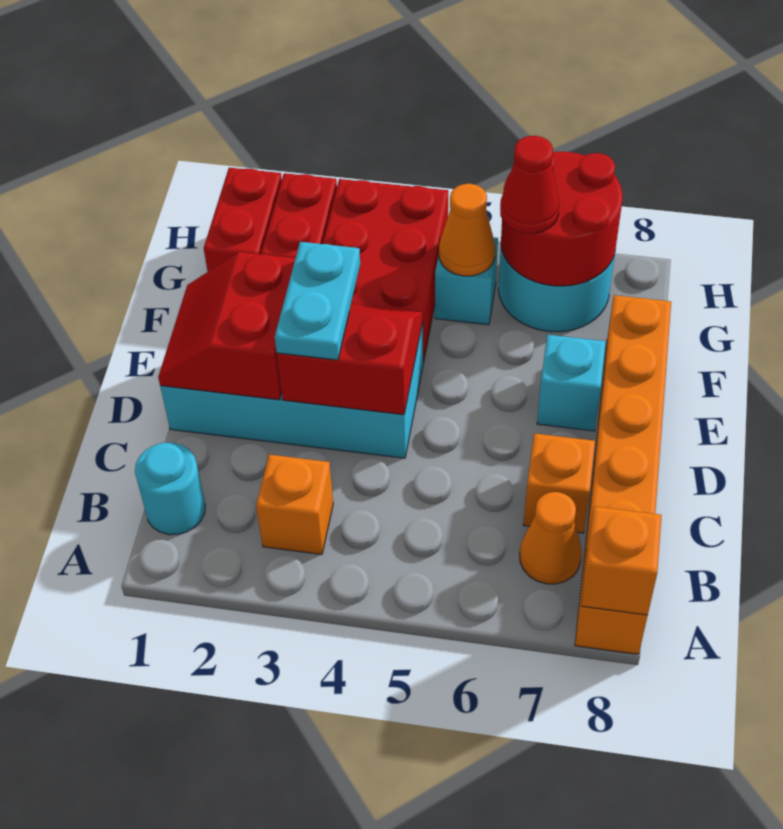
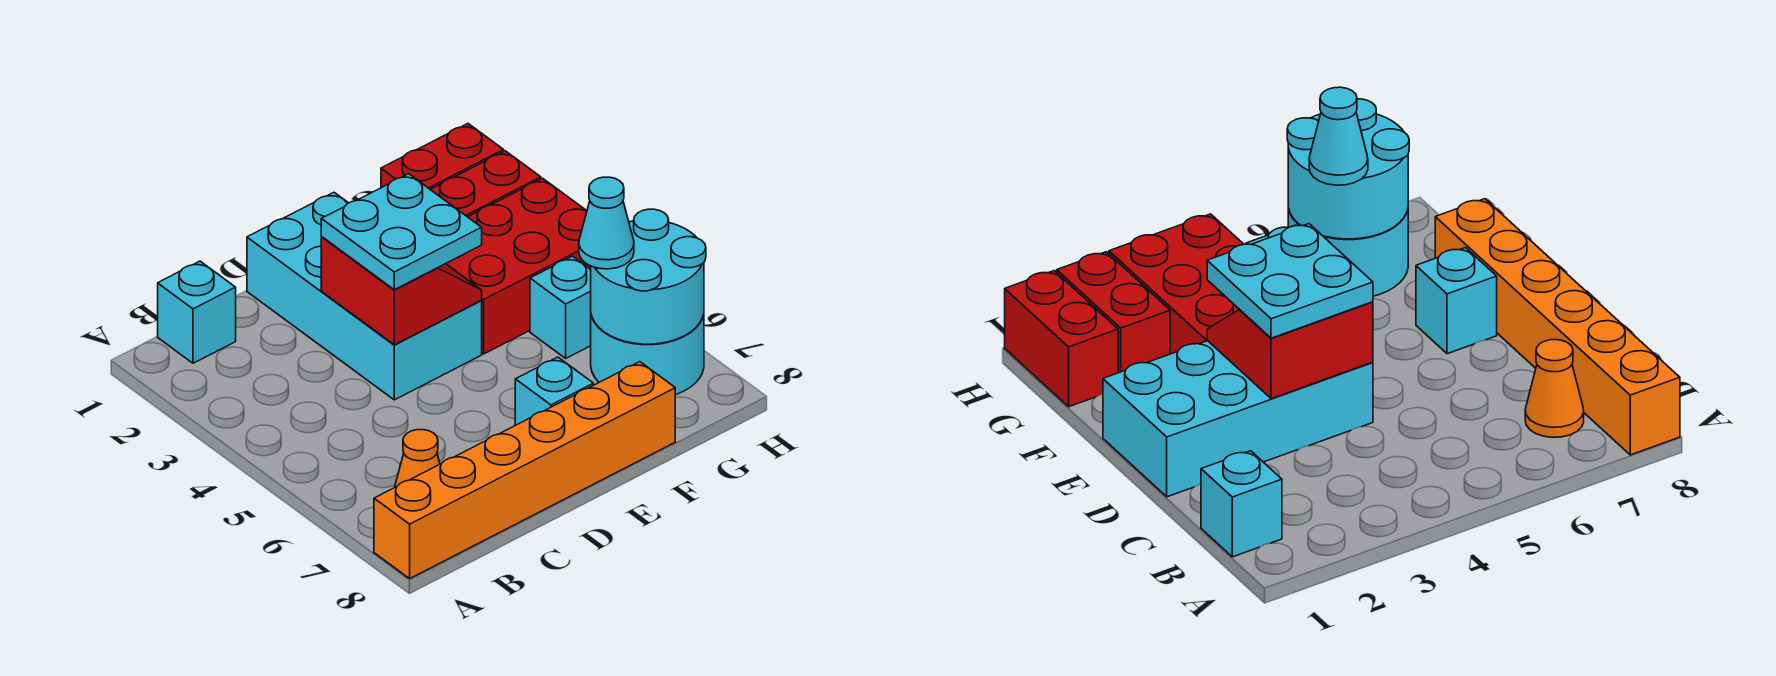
orange 1x1 brick [581,506,662,615] -> none
cyan 1x1 round brick [135,443,205,535] -> cyan 1x1 brick [158,261,236,363]
orange 1x1 brick [256,454,333,554] -> none
orange 1x1 brick [524,433,595,533] -> none
red 2x2 slope [158,252,295,400] -> none
cyan 1x2 plate [275,242,360,360] -> cyan 2x2 plate [321,174,482,290]
orange 1x1 cone [439,184,495,276] -> none
red 2x2 round brick [501,152,623,286] -> cyan 2x2 round brick [591,209,706,344]
red 1x1 cone [500,136,559,233] -> cyan 1x1 cone [579,177,634,269]

